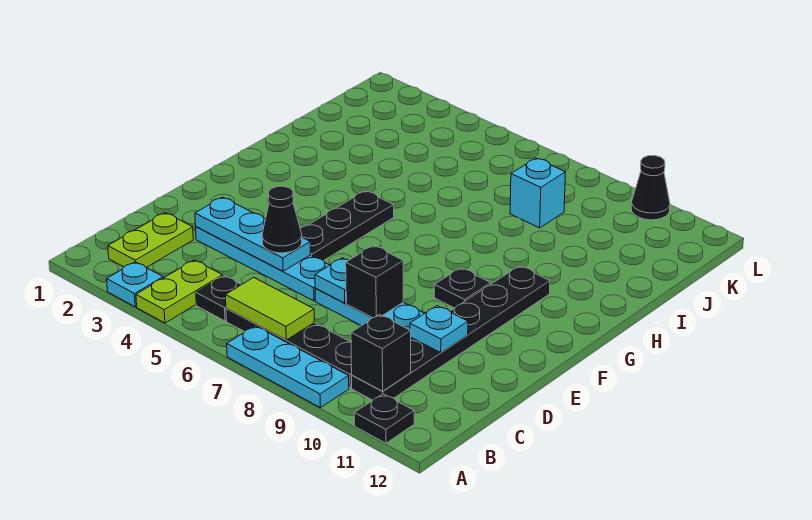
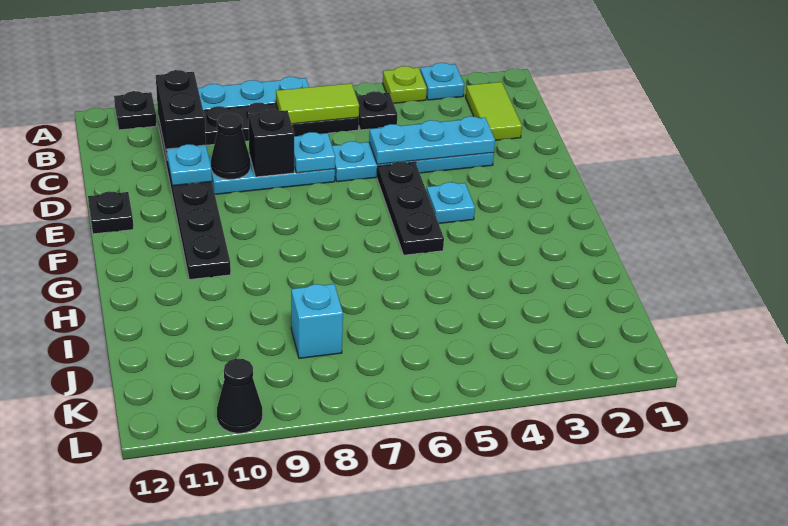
lime 1x2 plate [136,260,223,323] -> lime 1x1 plate [383,66,427,103]
lime 1x2 plate [108,213,193,267] -> lime 1x2 tile [466,82,522,140]
black 1x1 brick [351,314,411,391] -> black 1x2 brick [156,70,206,157]
black 1x1 cone [262,186,302,253] -> black 1x1 cone moved to [211,113,250,179]
none -> cyan 1x1 plate [427,182,475,223]
black 1x1 plate [434,268,491,308] -> black 1x1 plate moved to [88,191,134,234]

